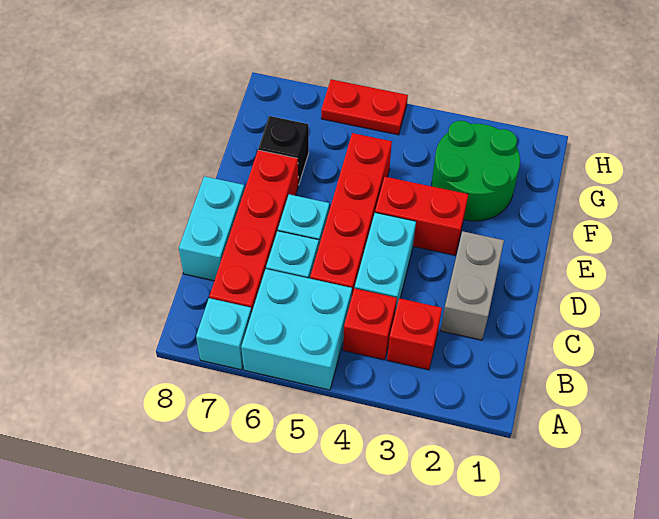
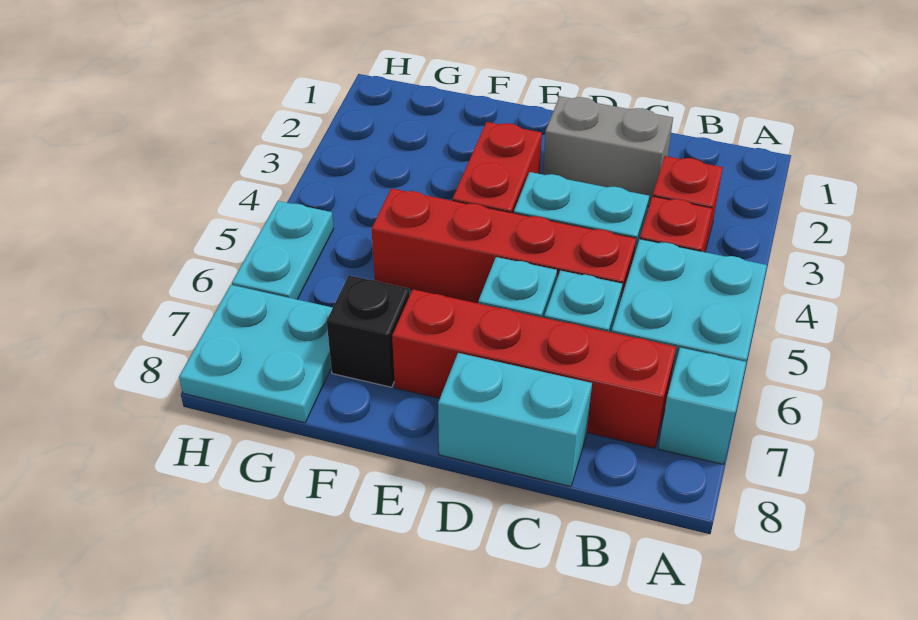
green 2x2 round brick [432,121,520,221] -> none
none -> cyan 2x2 plate [179,285,333,423]
red 1x2 plate [321,79,408,135] -> cyan 1x2 plate [232,201,333,299]

